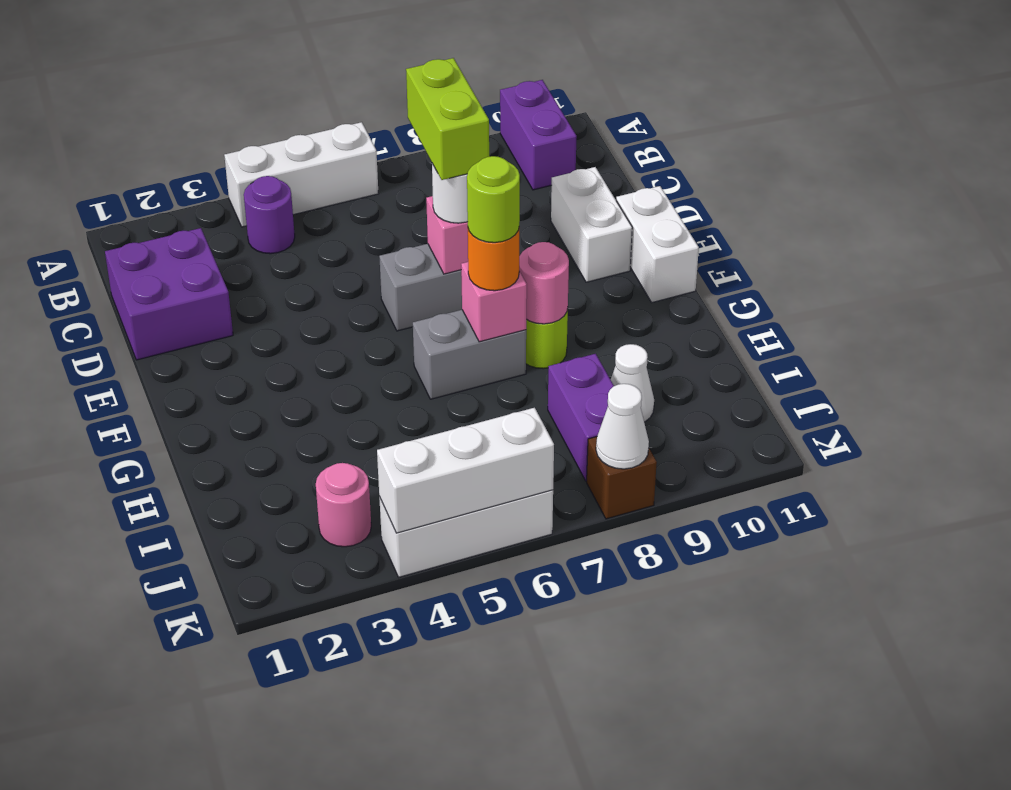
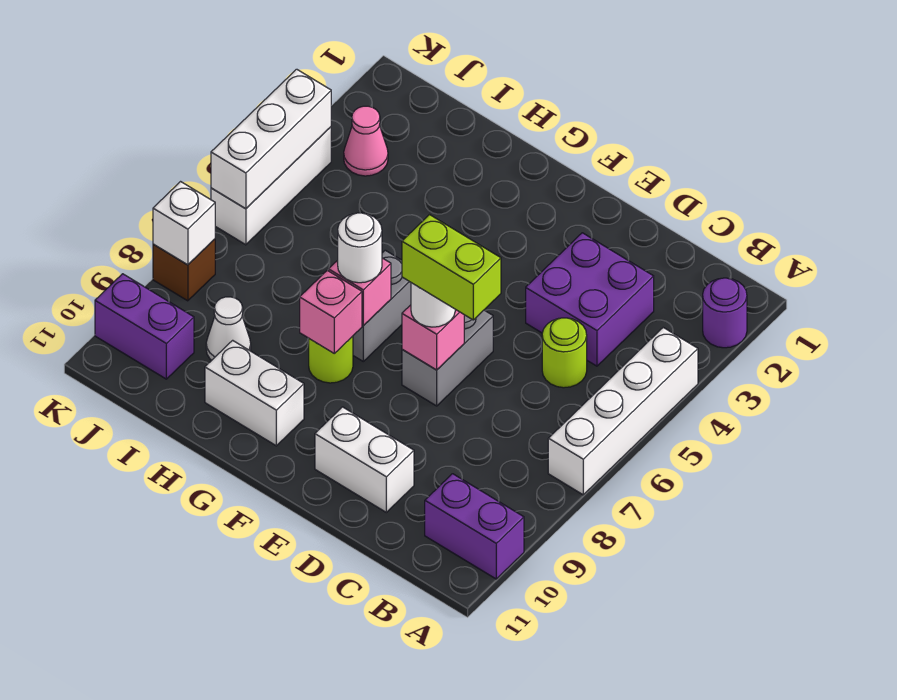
white 1x3 brick [224,122,379,227] -> white 1x4 brick [548,328,698,495]
purple 1x1 round brick [244,176,295,254] -> purple 1x1 round brick moved to [703,278,747,348]
purple 2x2 brick [105,228,233,360] -> purple 2x2 brick moved to [526,233,654,366]
white 1x2 brick [616,186,699,302] -> white 1x2 brick moved to [205,340,304,446]
orange 1x1 round brick [468,229,519,291] -> white 1x1 round brick [338,213,382,283]
lime 1x1 round brick [467,156,520,243] -> lime 1x1 round brick moved to [542,318,587,388]
pink 1x1 round brick [519,242,569,324] -> pink 1x1 brick [300,270,362,353]
purple 1x2 brick [548,354,614,481] -> purple 1x2 brick moved to [95,274,194,379]
pink 1x1 round brick [316,463,371,547] -> pink 1x1 cone [344,106,388,176]
white 1x1 cone [596,384,649,469] -> white 1x1 brick [153,182,215,265]

